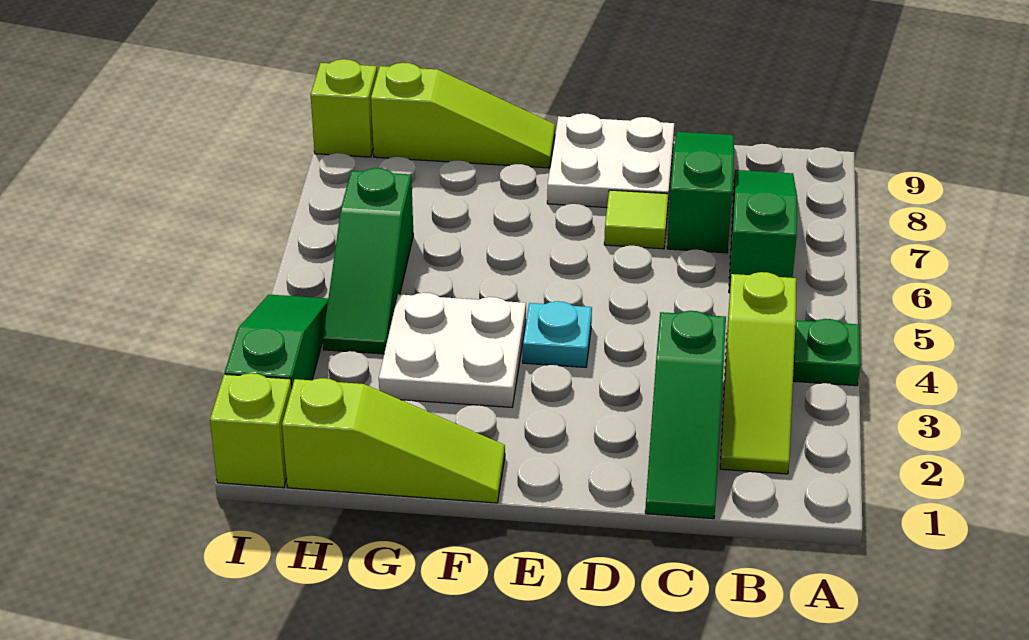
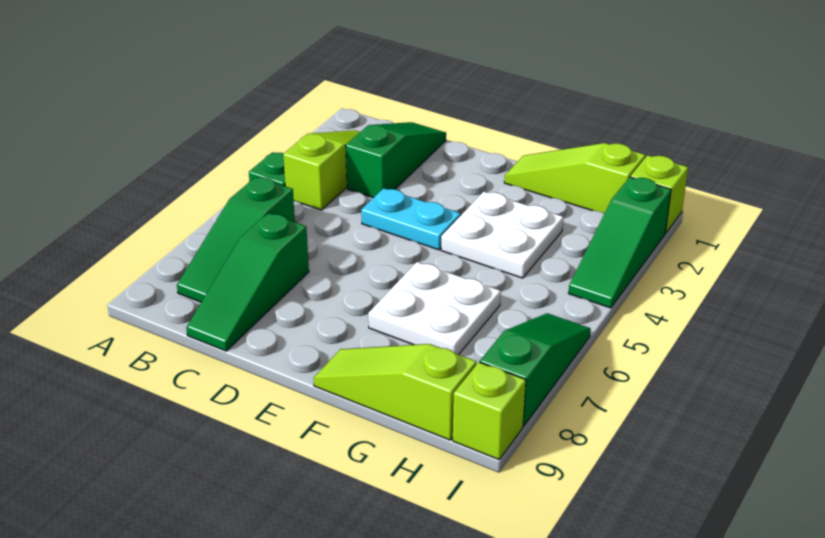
lime 1x1 tile [604,190,668,249] -> none
white 2x2 plate [547,113,674,208] -> white 2x2 plate moved to [368,262,501,355]
cyan 1x1 plate [523,301,592,367] -> cyan 1x2 plate [361,188,461,250]
green 1x3 slope [323,168,414,354] -> green 1x3 slope moved to [480,313,591,426]

